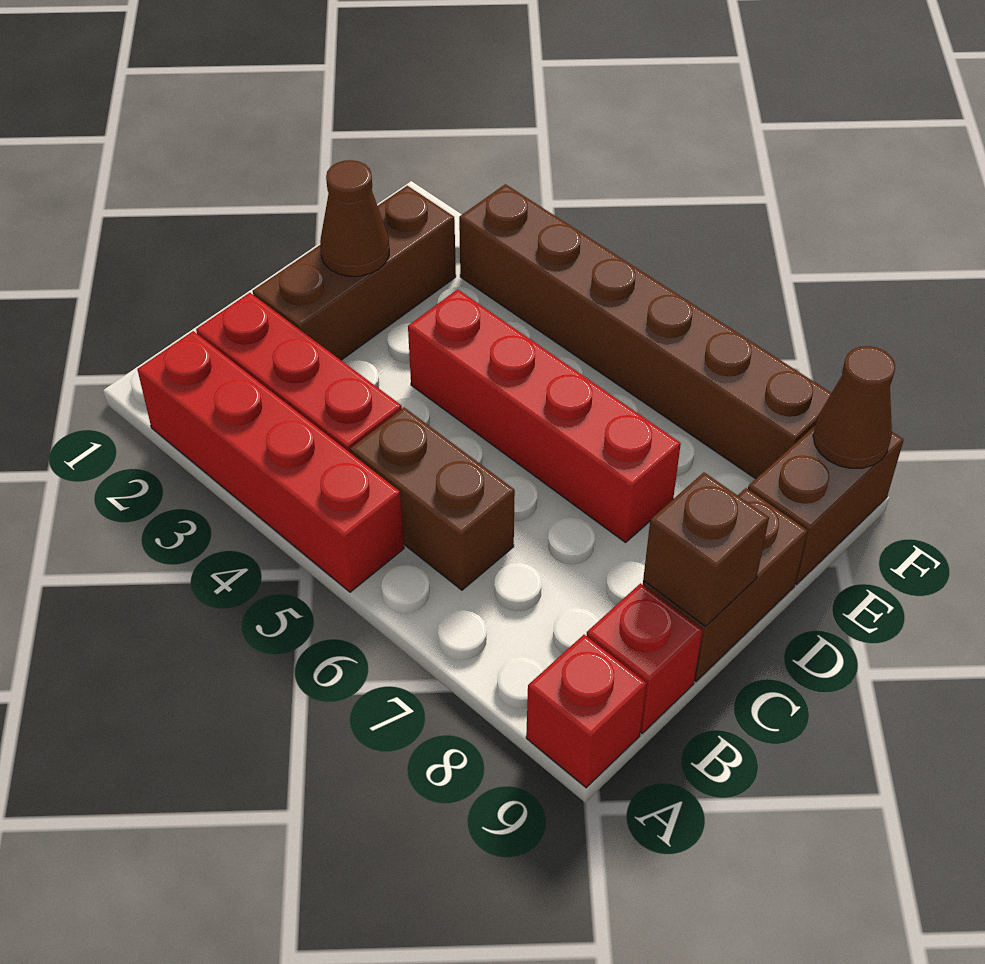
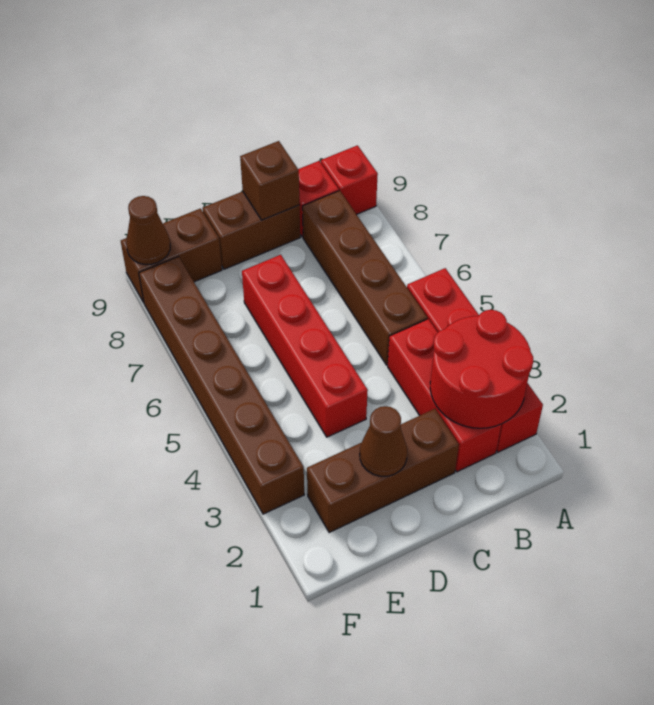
none -> red 2x2 round brick [430,310,533,428]
brown 1x2 brick [350,408,515,590] -> brown 1x4 brick [302,191,427,365]

